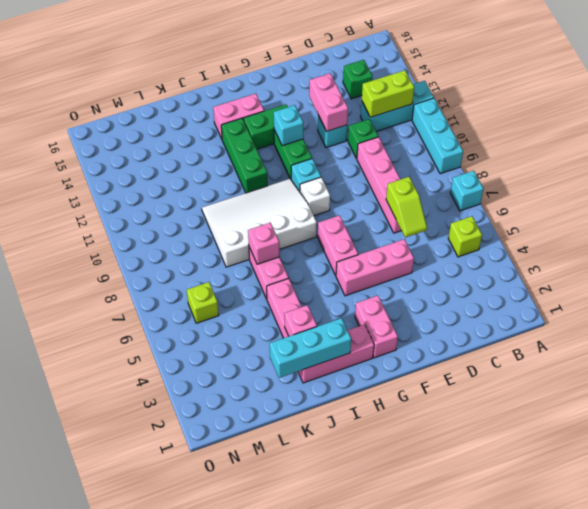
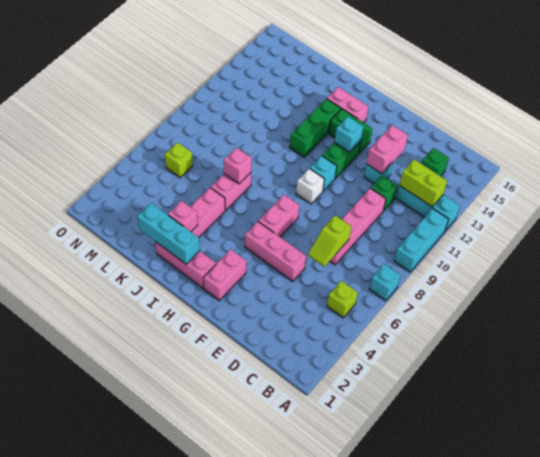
white 3x4 slope [202,179,317,267] -> none

